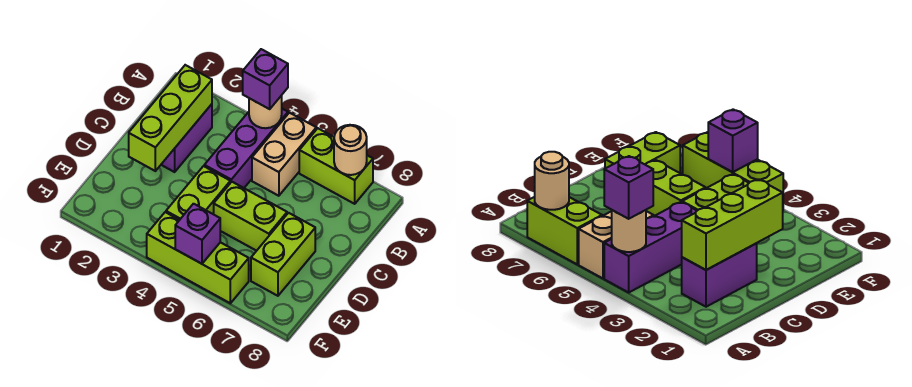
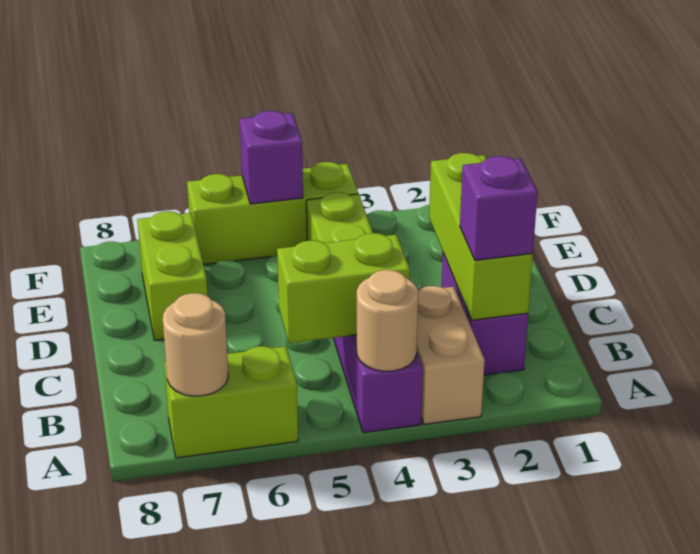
purple 1x1 brick [243,49,288,109] -> purple 1x1 brick moved to [460,156,538,260]
tan 1x2 brick [252,113,316,196] -> tan 1x2 brick moved to [417,286,485,424]
lime 1x2 brick [214,182,287,251] -> lime 1x2 brick moved to [277,233,410,343]

